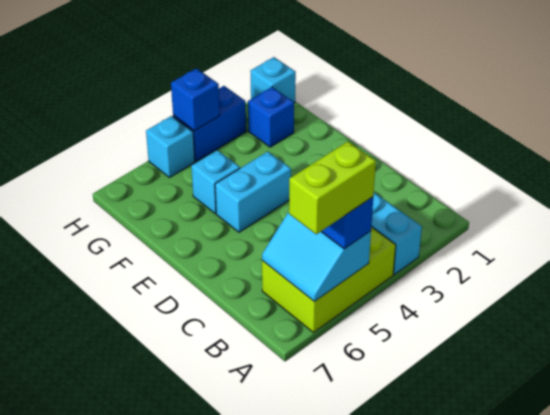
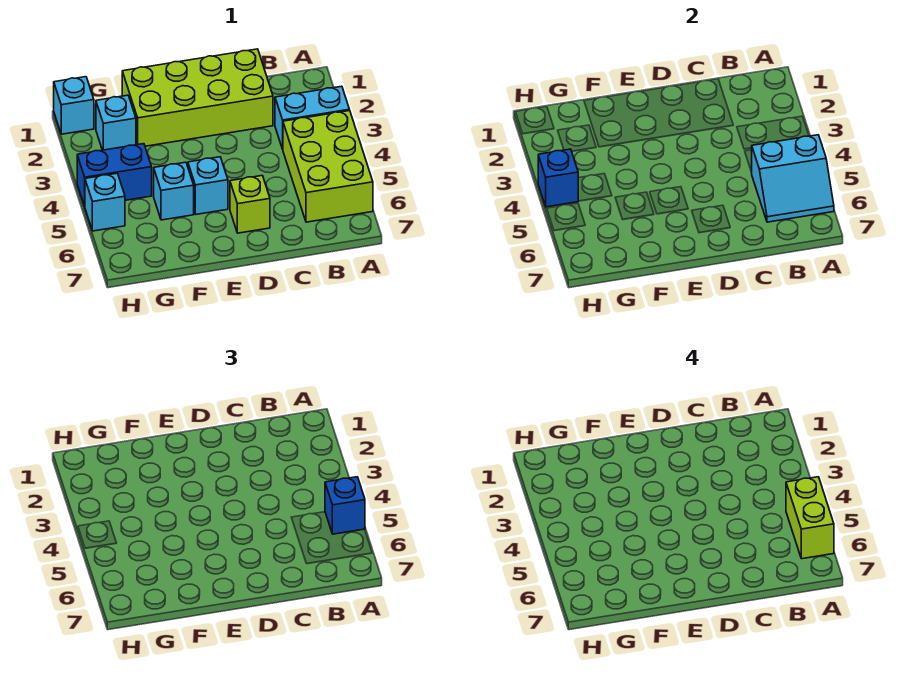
none -> lime 2x4 brick [122,49,273,146]
none -> lime 1x1 brick [230,176,270,233]
cyan 1x2 brick [215,151,291,232] -> cyan 1x1 brick [188,157,228,215]
blue 1x1 brick [248,87,294,147] -> cyan 1x1 brick [96,95,136,150]
blue 1x2 brick [173,86,246,162] -> blue 1x2 brick turned to [77,144,152,206]

